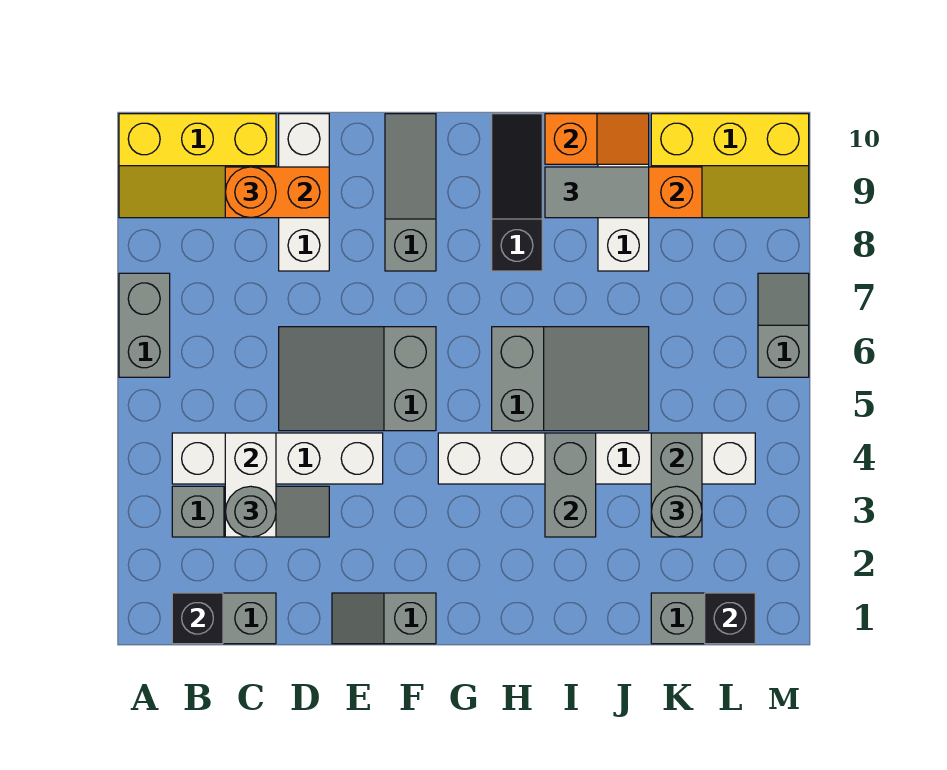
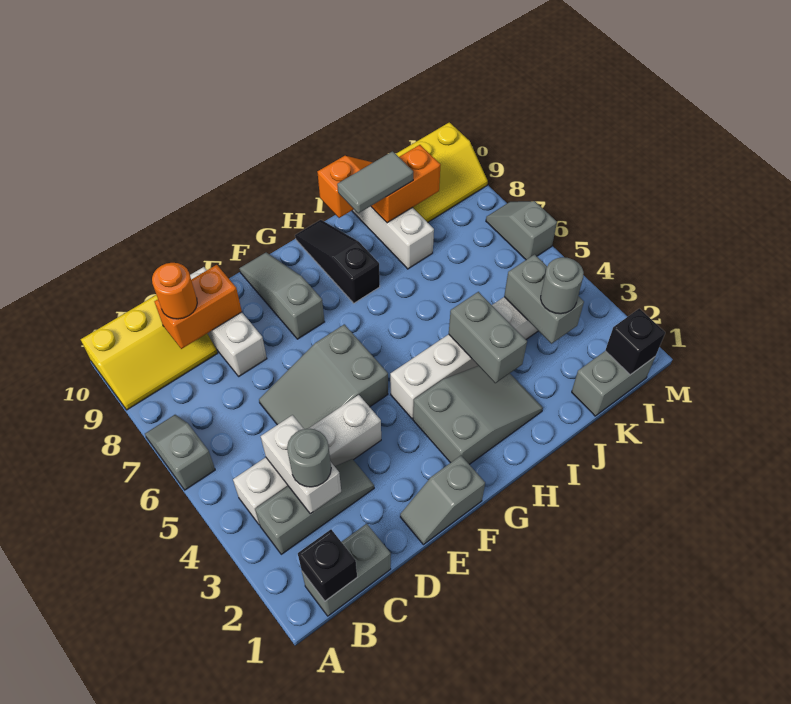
grey 1x2 brick [119,273,170,377] -> grey 1x2 slope [145,415,215,490]
grey 2x3 slope [492,327,649,431] -> grey 2x3 slope moved to [413,366,543,464]

